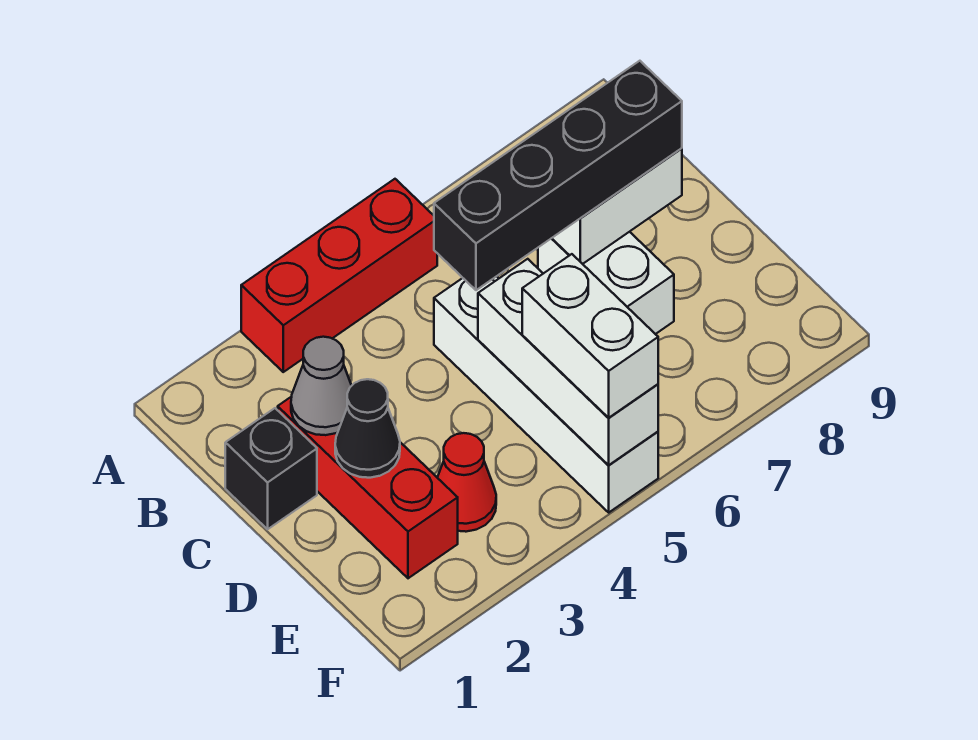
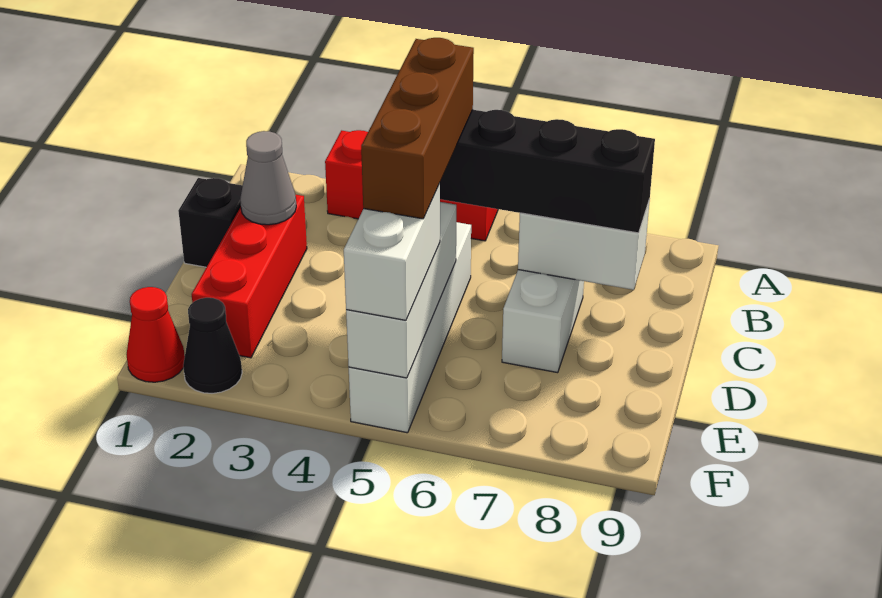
none -> brown 1x3 brick [361,38,474,219]
black 1x1 cone [335,379,400,478] -> black 1x1 cone moved to [183,298,242,393]
red 1x1 cone [437,433,496,532] -> red 1x1 cone moved to [126,287,185,382]

